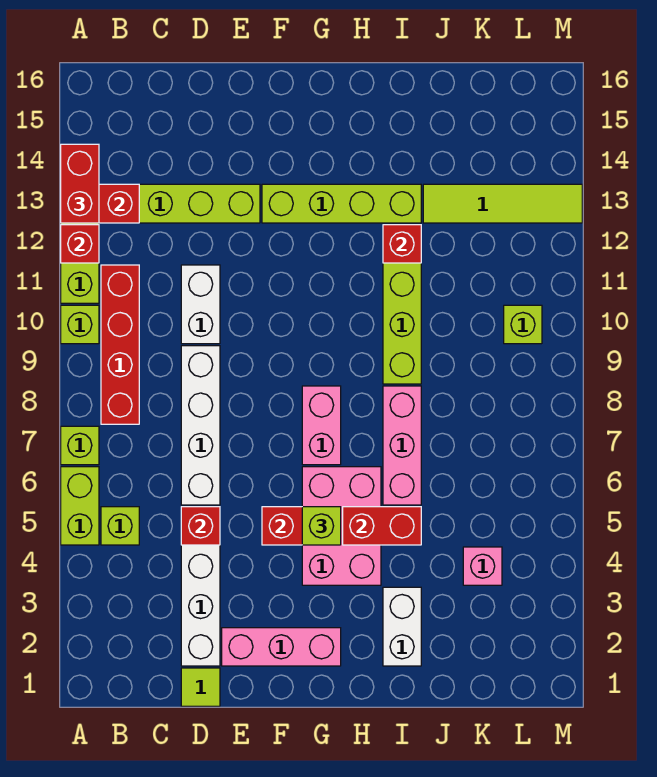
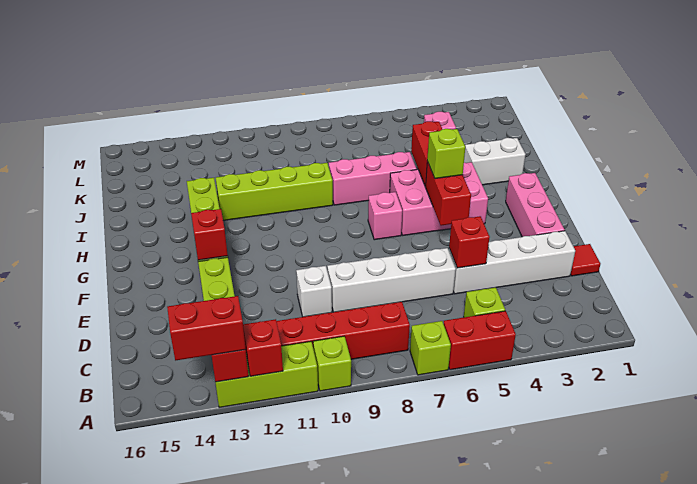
lime 1x2 brick [61,467,99,545] -> red 1x2 brick [444,311,516,370]
lime 1x1 tile [181,668,220,706] -> red 1x1 tile [570,244,600,276]
white 1x2 brick [181,265,220,344] -> white 1x1 brick [296,266,332,317]
pink 1x2 brick [302,386,341,465] -> pink 1x1 brick [368,192,402,240]
red 1x1 brick [383,225,421,263] -> red 1x1 brick moved to [191,209,228,260]
lime 1x4 tile [423,184,582,223] -> none
lime 1x1 brick [504,305,542,344] -> none

